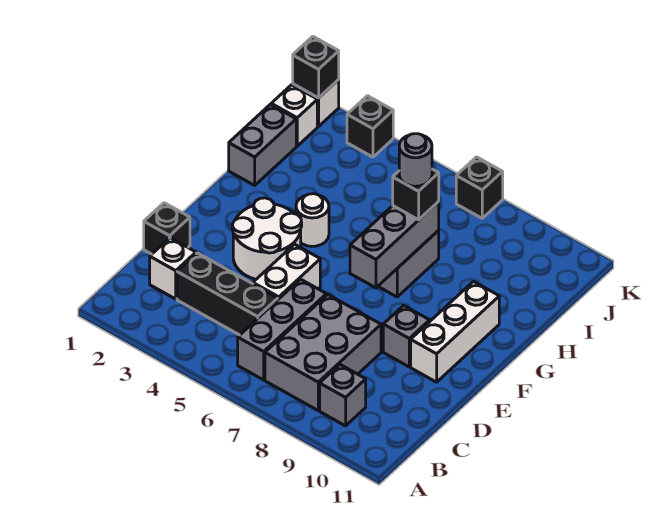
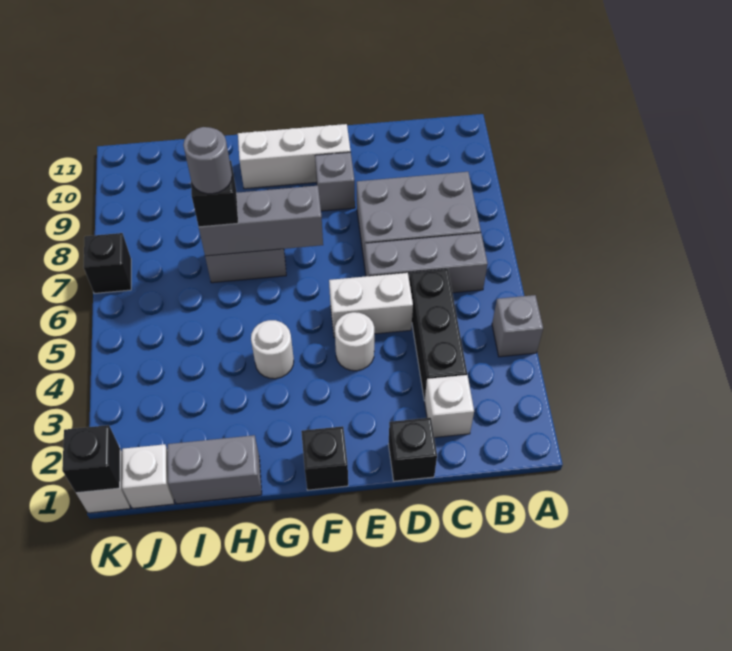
grey 1x1 brick [320,365,366,426] -> grey 1x1 brick moved to [492,295,543,357]
white 2x2 round brick [232,198,302,279] -> white 1x1 round brick [335,312,374,371]
black 1x1 brick [347,96,393,157] -> black 1x1 brick moved to [301,426,348,490]

